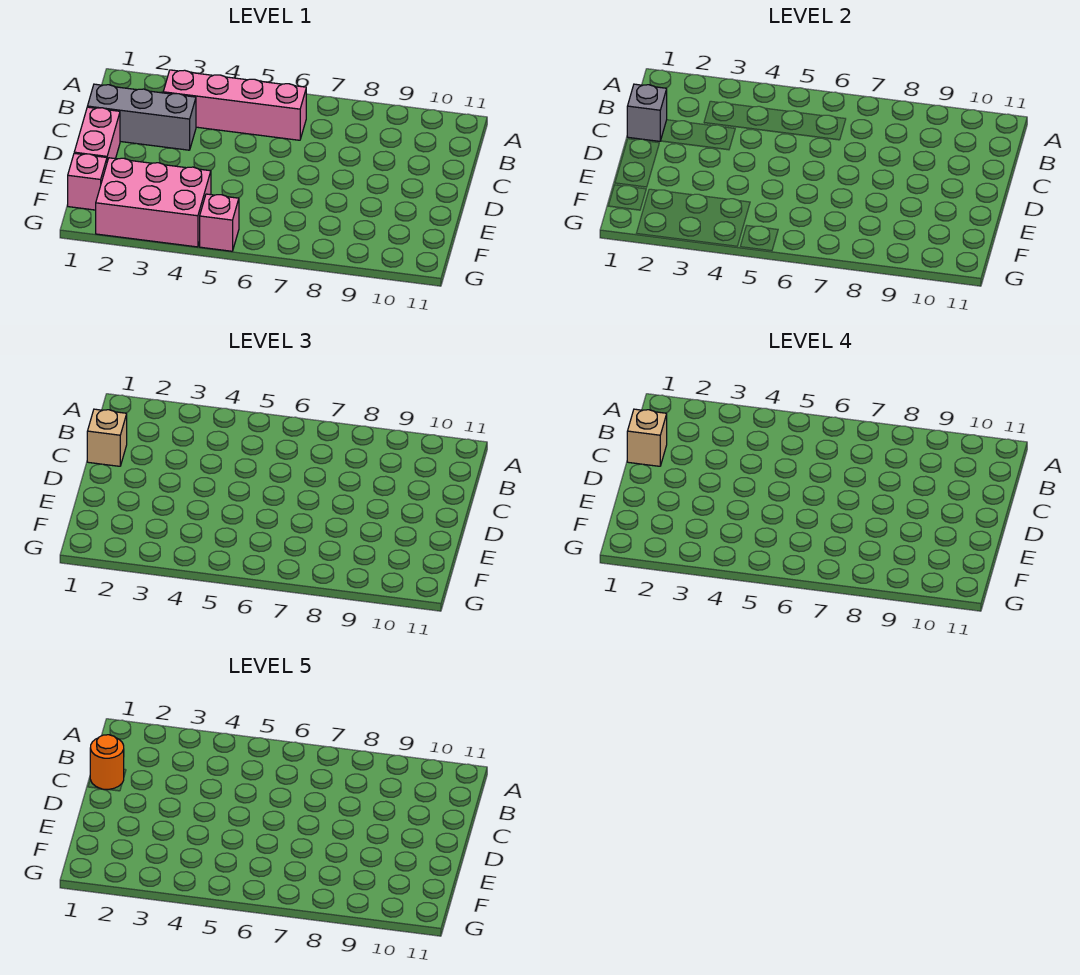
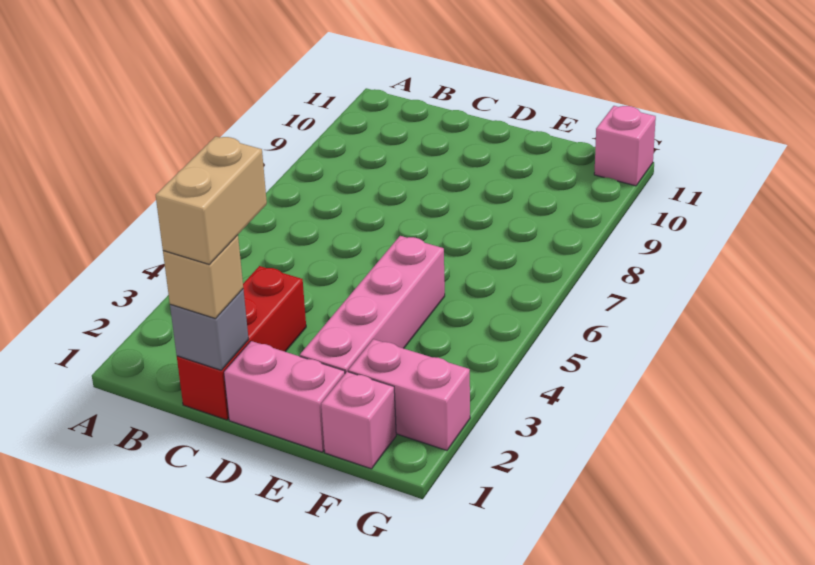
pink 1x4 brick [163,70,306,140] -> pink 1x4 brick moved to [300,236,445,373]
grey 1x3 brick [87,84,196,150] -> red 1x3 brick [177,266,306,420]
tan 1x1 brick [627,409,667,466] -> tan 1x2 brick [156,136,267,264]
orange 1x1 round brick [90,735,124,790] -> none
pink 2x3 brick [96,158,211,247] -> pink 1x2 brick [348,339,470,450]
pink 1x1 brick [200,194,239,251] -> pink 1x1 brick moved to [594,106,656,186]

